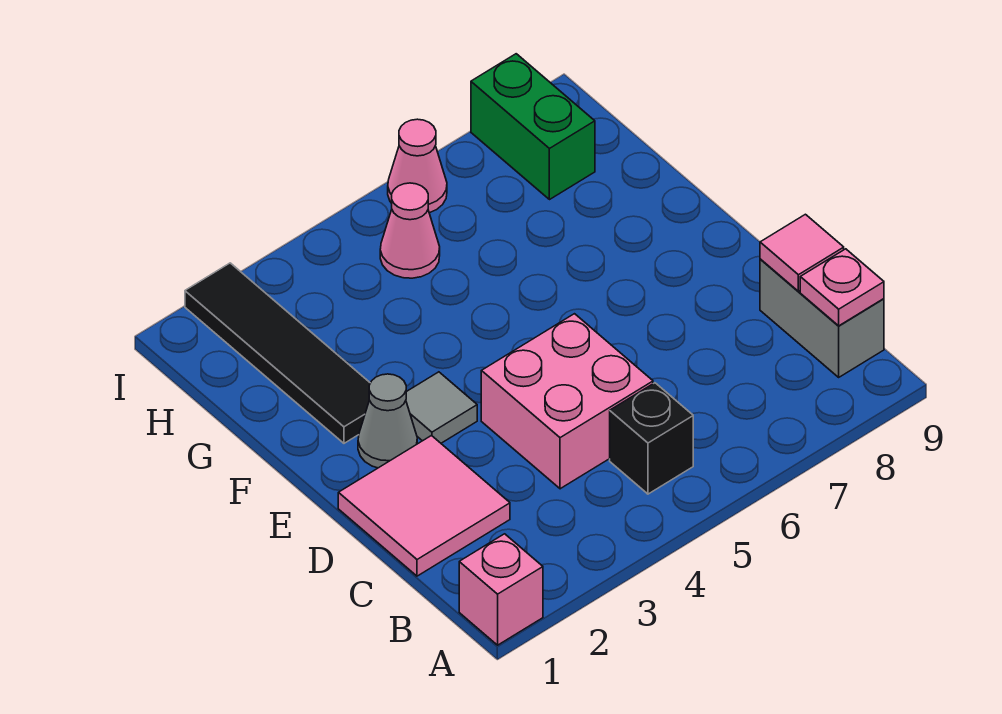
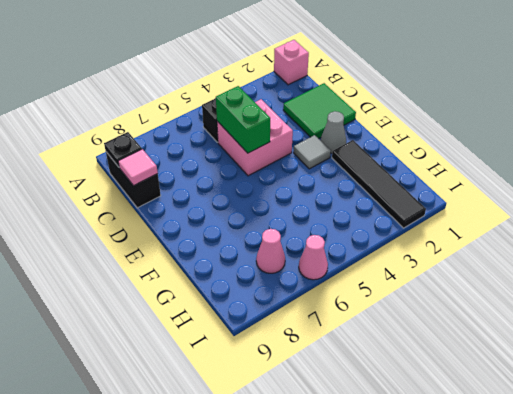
grey 1x2 brick [760,259,884,377] -> black 1x2 brick [106,152,161,208]
pink 1x1 plate [800,249,884,326] -> black 1x1 plate [104,132,142,167]
pink 2x2 tile [338,436,510,576] -> green 2x2 tile [283,83,356,139]
pink 1x1 cone [380,183,440,278] -> pink 1x1 cone moved to [256,229,285,273]
green 1x2 brick [471,54,595,200] -> green 1x2 brick moved to [216,86,270,153]

